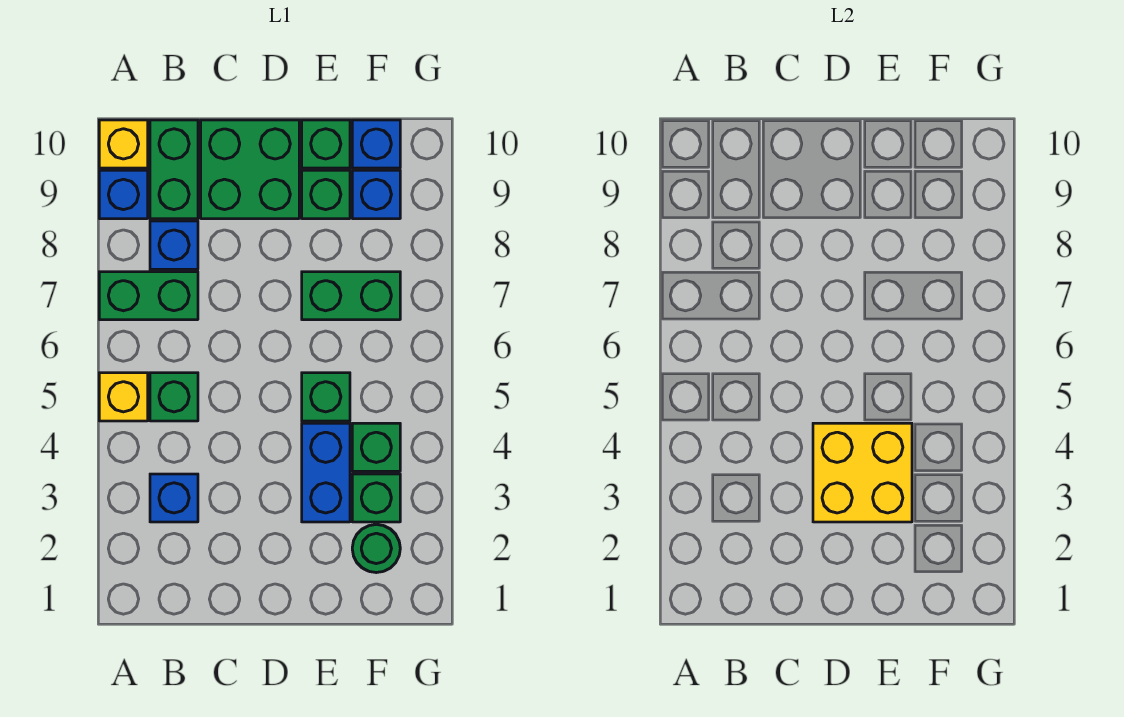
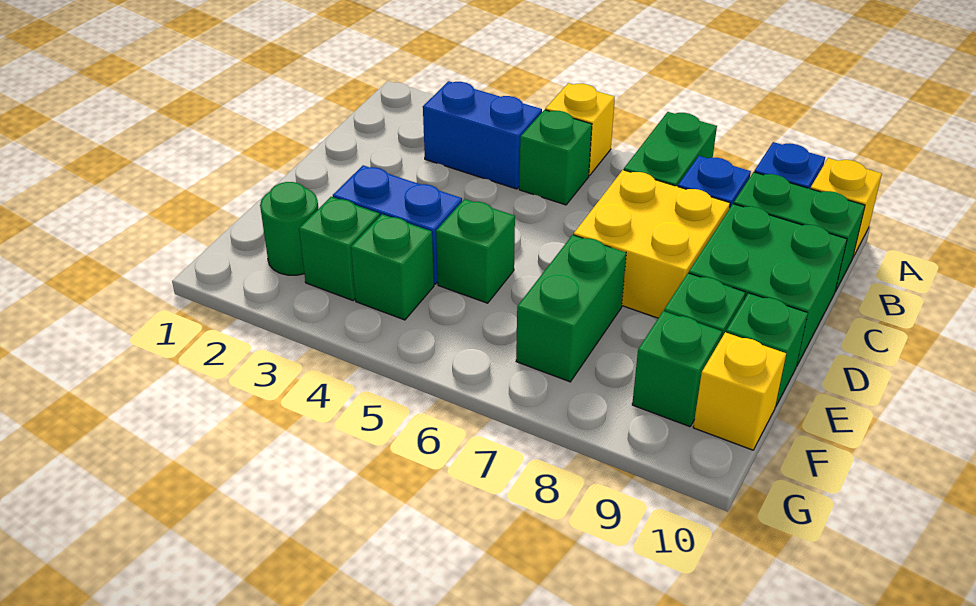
blue 1x1 brick [150,474,198,522] -> blue 1x2 brick [423,81,542,189]
yellow 2x2 brick [813,423,912,522] -> yellow 2x2 brick moved to [574,170,730,318]
blue 1x1 brick [352,170,400,219] -> green 1x1 brick [632,311,722,427]
blue 1x1 brick [352,120,400,168] -> yellow 1x1 brick [693,332,786,450]

